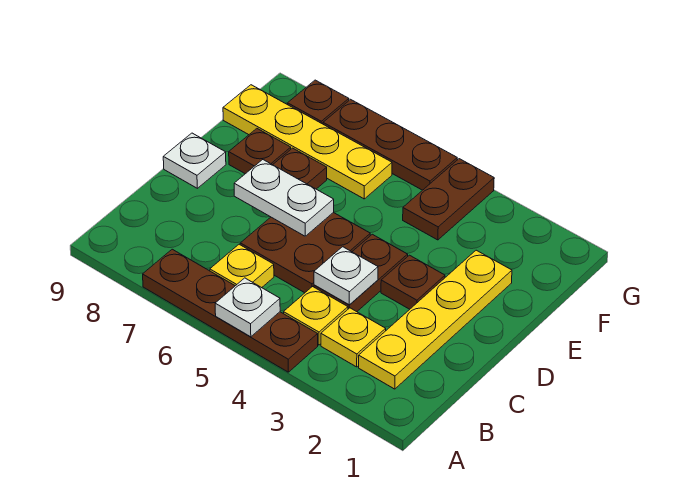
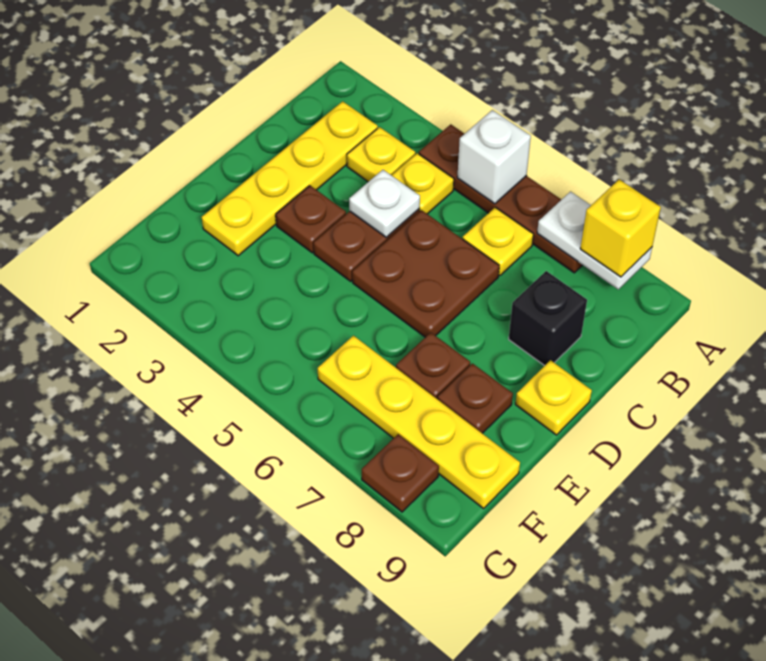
white 1x1 plate [215,278,280,337] -> white 1x1 brick [457,110,531,204]
none -> yellow 1x1 brick [580,179,661,277]
none -> black 1x1 brick [509,271,587,366]
white 1x2 plate [234,160,334,236] -> white 1x2 plate moved to [537,192,652,290]
white 1x1 plate [163,133,226,188] -> yellow 1x1 plate [515,360,592,435]
brown 1x2 plate [403,159,494,240] -> none
brown 1x3 plate [323,99,457,190] -> none

